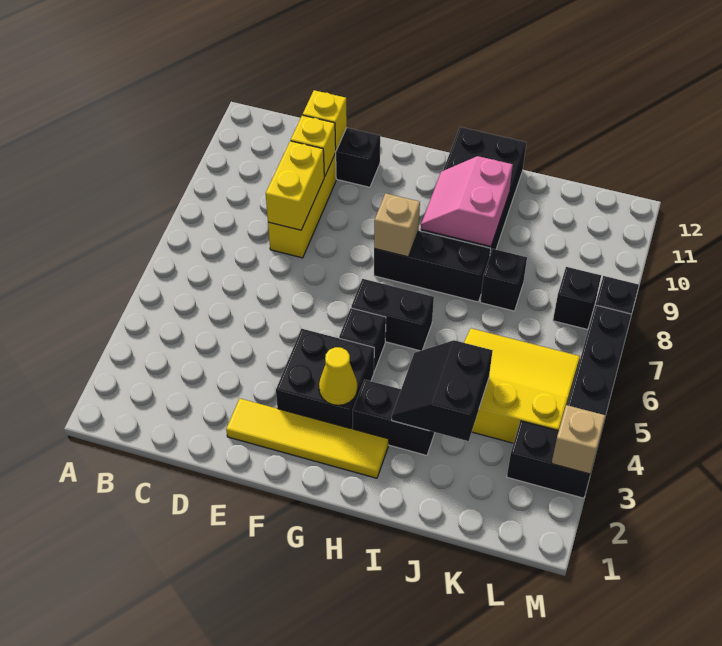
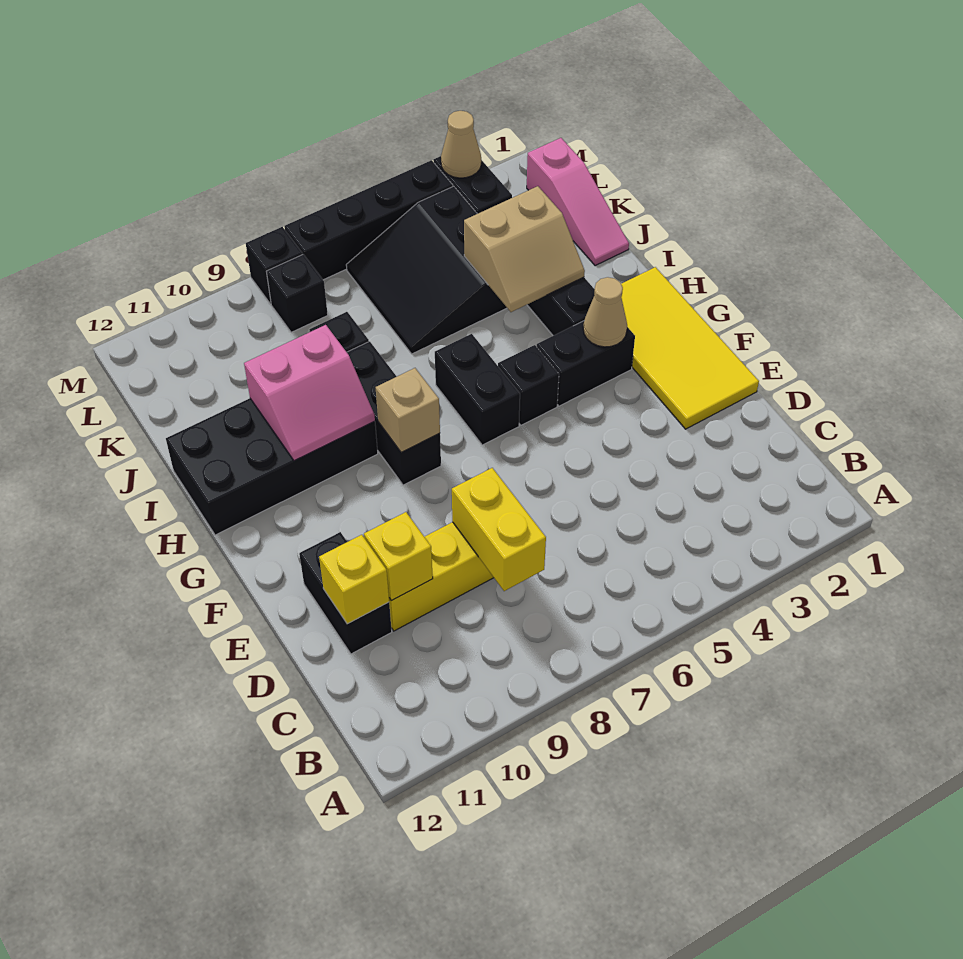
yellow 1x2 brick [266,141,324,230] -> yellow 1x2 brick turned to [452,468,546,591]
yellow 1x4 tile [226,399,389,478] -> yellow 2x4 tile [621,267,759,429]
black 2x2 brick [276,329,374,429] -> black 1x2 brick [537,321,635,406]
yellow 1x1 cone [319,347,357,405] -> tan 1x1 cone [583,277,627,347]
black 2x2 slope [392,340,493,441] -> tan 2x2 slope [464,186,585,312]
none -> pink 1x3 slope [527,138,629,266]
yellow 3x3 slope [464,328,580,443] -> black 3x3 slope [346,186,507,354]
tan 1x1 brick [551,405,605,474] -> tan 1x1 cone [441,111,481,178]

